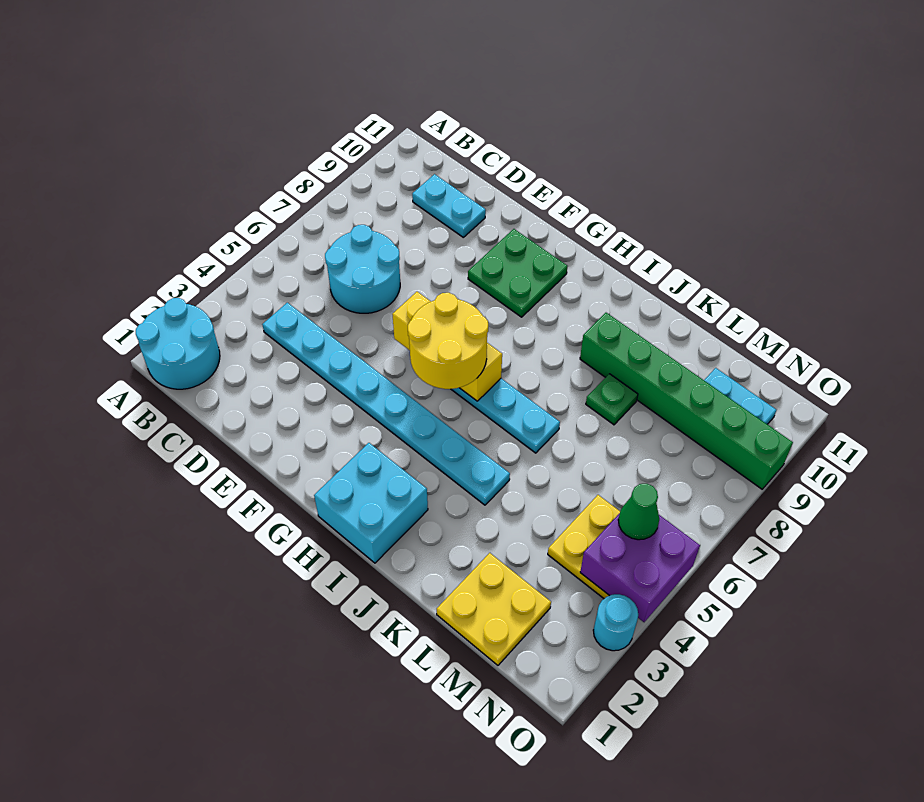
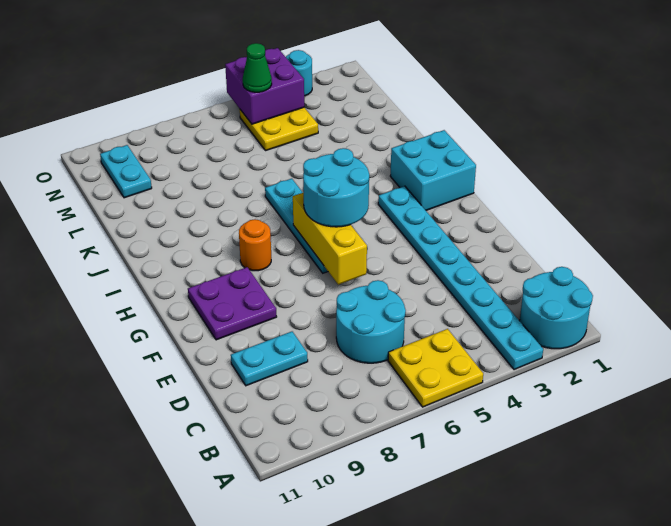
cyan 1x8 plate [262,303,510,505] -> cyan 1x8 plate moved to [378,186,543,370]
cyan 1x2 plate [412,174,486,237] -> cyan 1x2 plate turned to [231,332,308,386]
green 2x2 plate [468,229,567,317] -> purple 2x2 plate [188,267,277,340]
yellow 2x2 round brick [408,293,488,389] -> cyan 2x2 round brick [303,148,369,227]
none -> orange 1x1 round brick [239,219,271,271]
green 1x6 brick [580,313,793,489] -> none
green 1x1 plate [586,374,638,425] -> none
yellow 2x2 plate [437,553,551,665] -> yellow 2x2 plate moved to [388,329,483,407]

